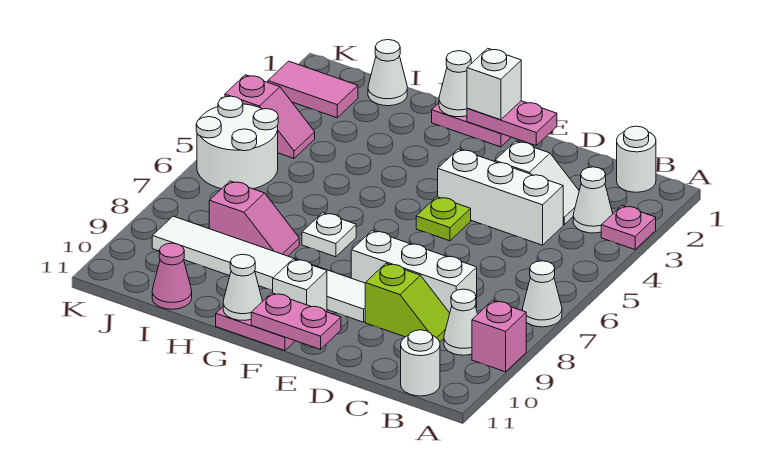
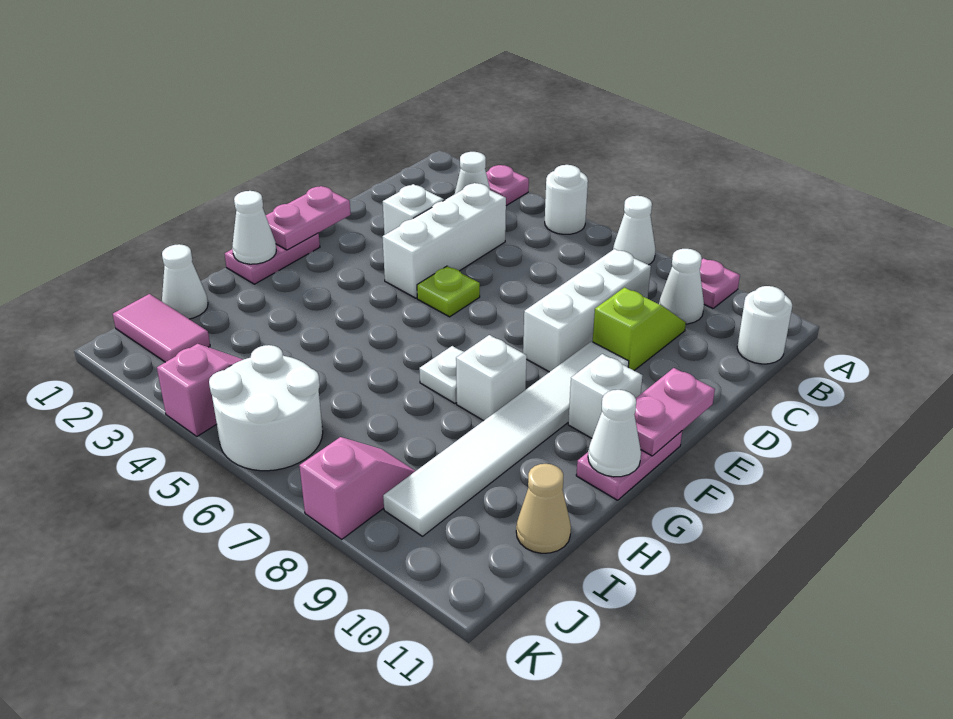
pink 1x1 brick [472,300,526,372] -> pink 1x1 plate [700,258,740,308]
white 1x1 round brick [617,126,656,192] -> white 1x1 round brick moved to [545,165,588,234]
white 1x1 brick [467,48,521,120] -> white 1x1 brick moved to [456,335,527,421]
pink 1x2 slope [209,181,299,256] -> pink 1x2 slope moved to [299,437,415,539]
pink 1x1 cone [152,243,192,309] -> tan 1x1 cone [516,464,571,553]
pink 1x2 tile [268,61,358,118] -> pink 1x2 tile turned to [113,294,210,362]

